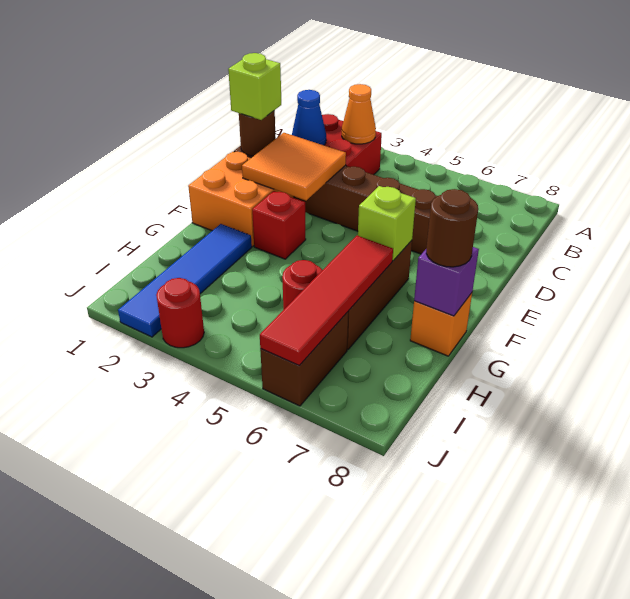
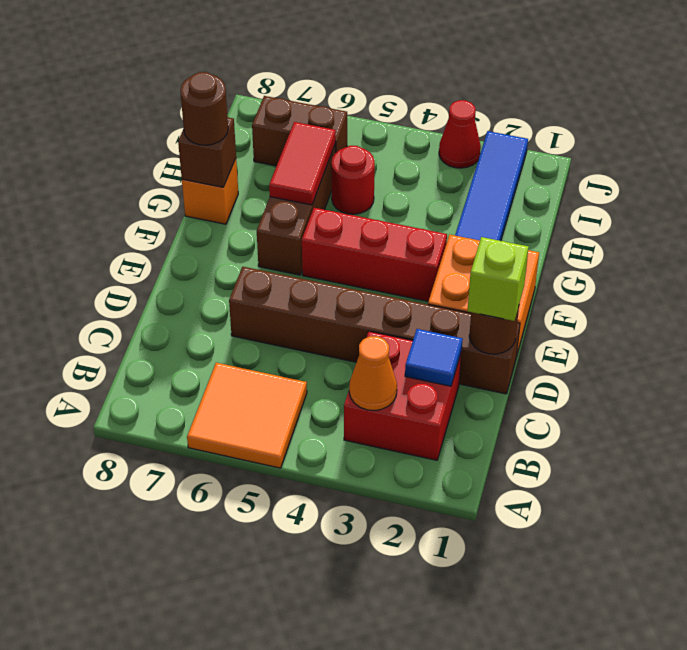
blue 1x1 cone [292,90,326,145] -> blue 1x1 tile [405,329,463,386]
orange 2x2 tile [242,133,346,200] -> orange 2x2 tile moved to [187,363,307,468]
red 1x1 brick [252,191,306,259] -> red 1x3 brick [302,208,447,301]
lime 1x1 brick [358,186,416,261] -> none
red 1x4 tile [260,235,393,366] -> red 1x2 tile [269,122,336,205]
purple 1x1 brick [414,247,479,316] -> brown 1x1 brick [178,118,236,187]
brown 1x2 brick [260,312,348,406] -> brown 1x2 brick turned to [252,96,347,166]
red 1x1 round brick [156,278,204,348] -> red 1x1 cone [439,100,481,168]

